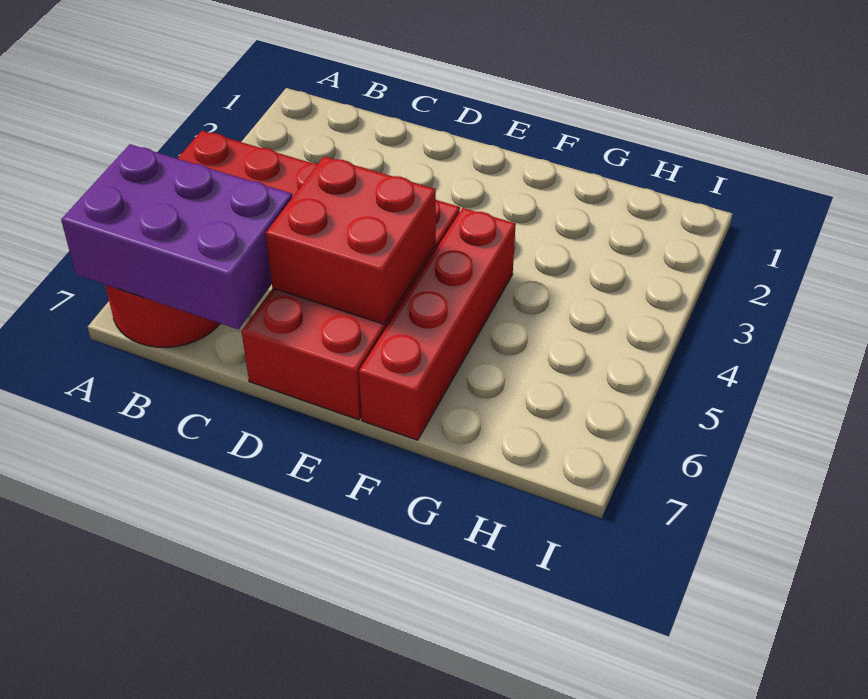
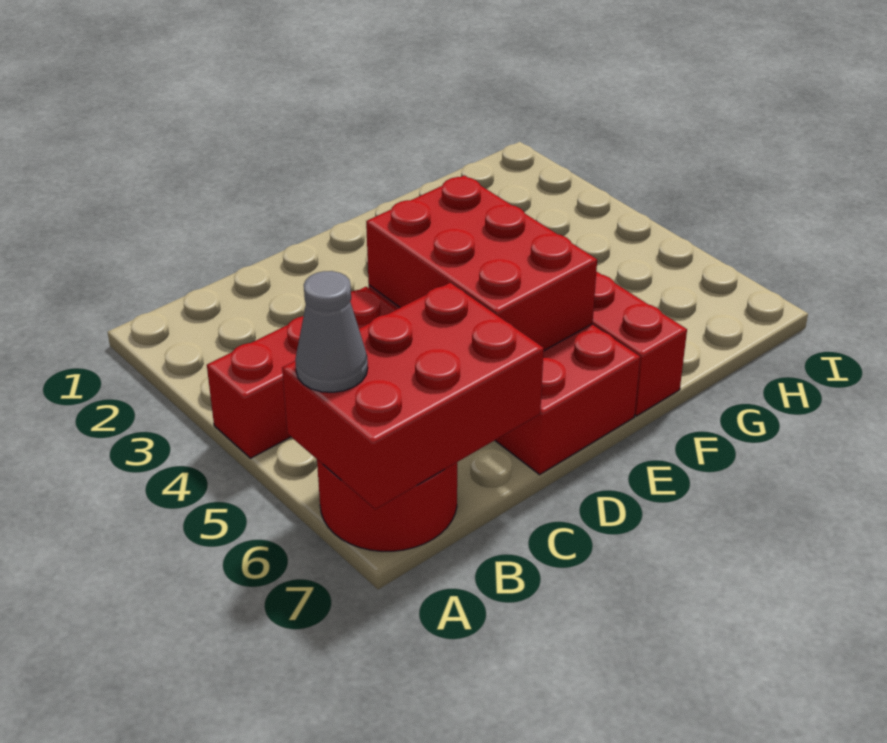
purple 2x3 brick [61,144,292,329] -> red 2x3 brick [282,283,544,509]
none -> grey 1x1 cone [295,271,368,392]
red 2x2 brick [266,156,436,324] -> red 2x3 brick [366,176,597,351]

